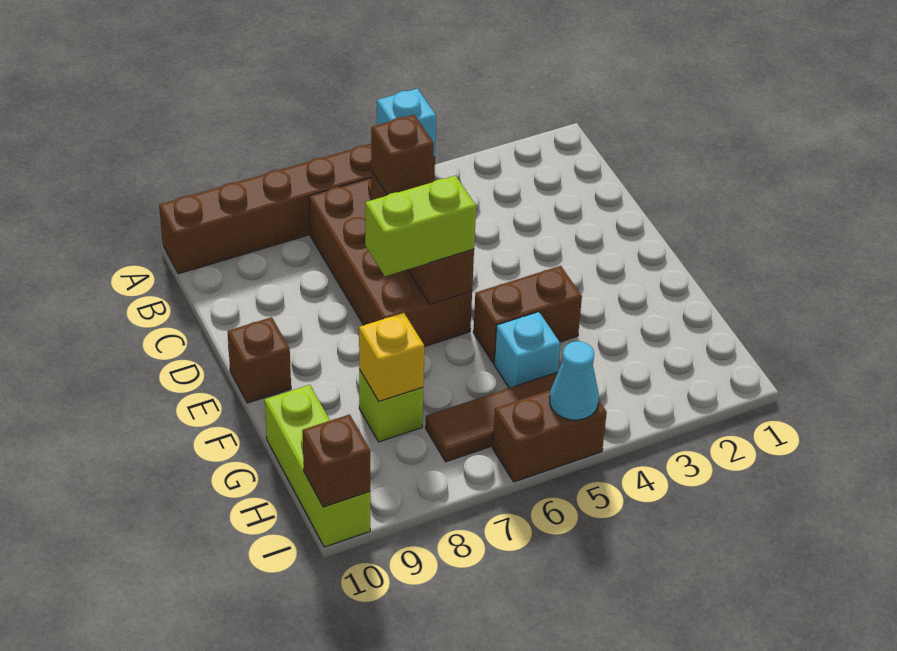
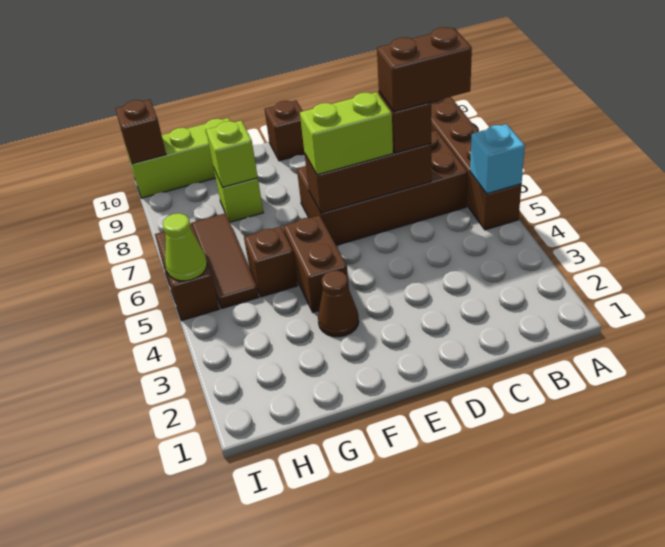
none -> brown 1x2 brick [377,27,472,112]
lime 1x2 brick [365,176,476,276] -> lime 1x2 brick turned to [300,92,393,175]
none -> brown 1x1 cone [318,270,359,337]
cyan 1x1 brick [494,312,560,388] -> brown 1x1 brick [244,226,298,297]
yellow 1x1 brick [359,313,424,401] -> lime 1x1 brick [206,120,258,187]
cyan 1x1 cone [550,341,599,420] -> lime 1x1 cone [163,213,207,281]

